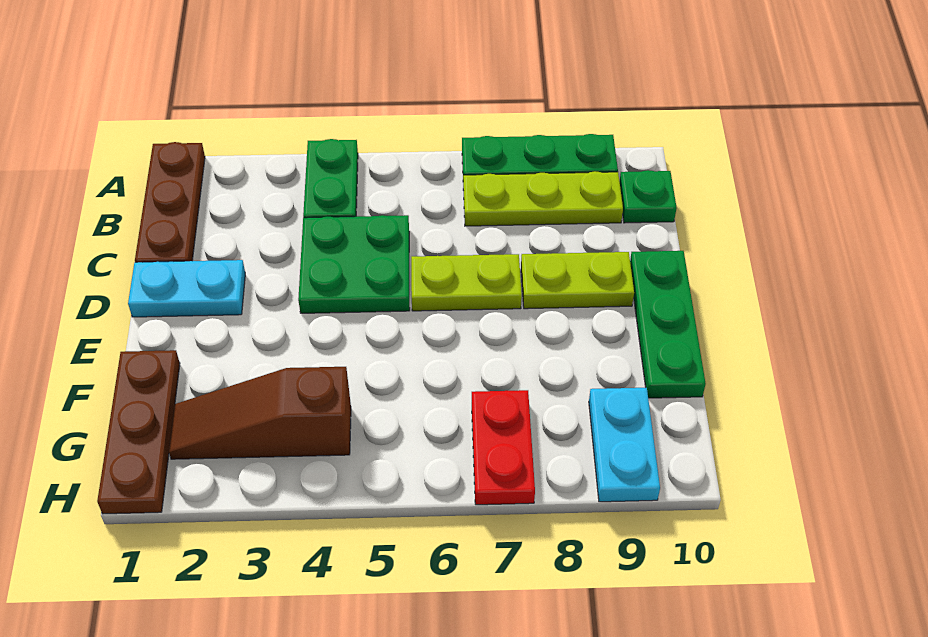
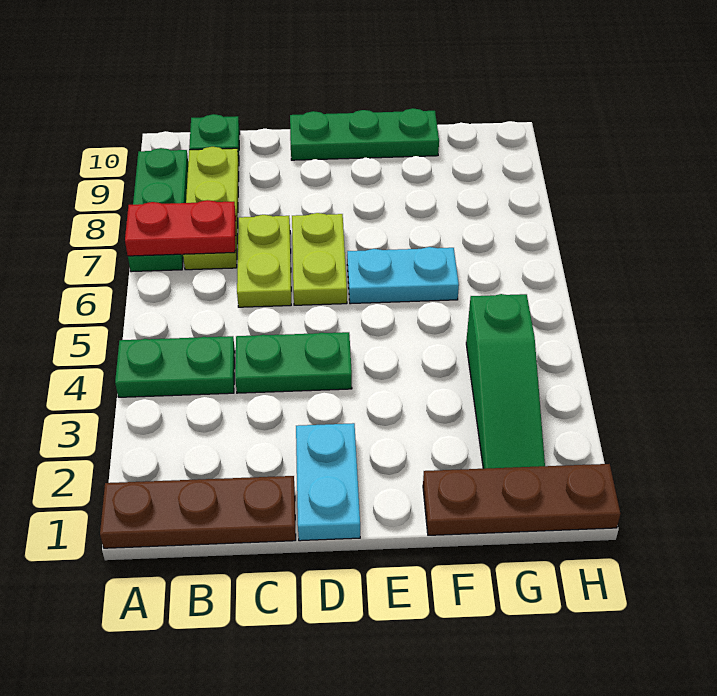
green 2x2 plate [298,215,410,313] -> green 1x2 plate [235,332,352,393]
lime 1x2 plate [521,252,634,309] -> lime 1x2 plate moved to [237,215,291,307]
brown 1x3 slope [169,367,351,459] -> green 1x3 slope [466,294,545,469]
red 1x2 plate [472,390,535,505] -> red 1x2 plate moved to [125,200,236,256]
cyan 1x2 plate [589,388,660,502] -> cyan 1x2 plate moved to [347,247,459,304]

